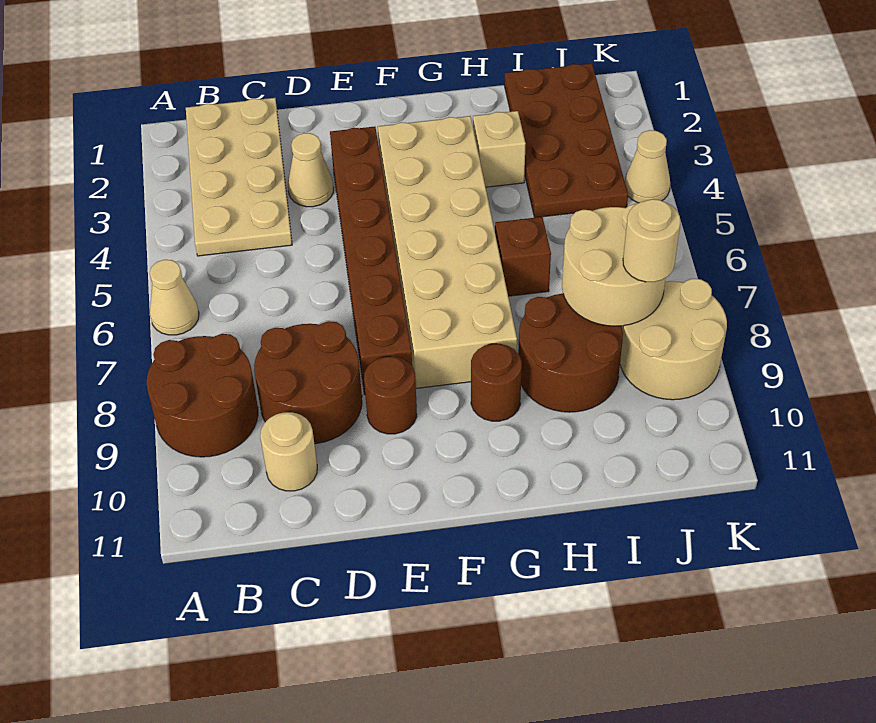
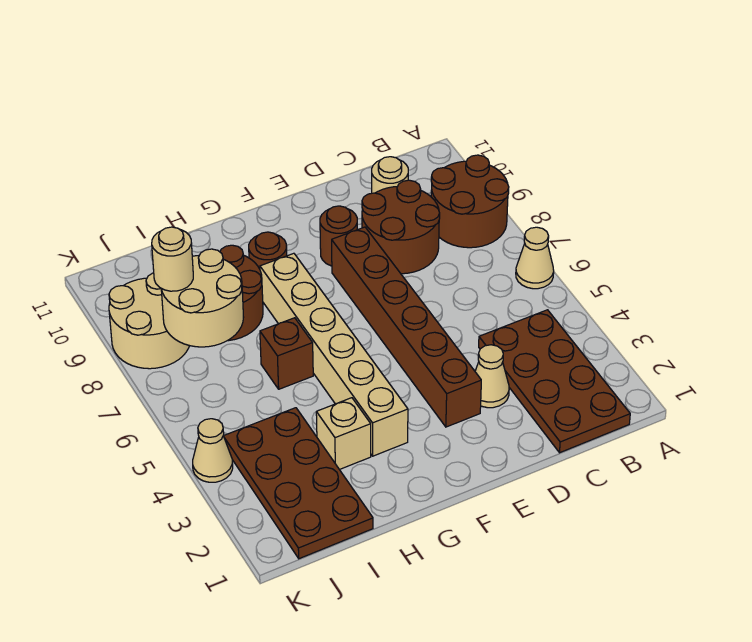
tan 2x4 plate [186,98,292,256] -> brown 2x4 plate [479,310,630,453]
tan 2x6 brick [378,116,517,388] -> tan 1x6 brick [260,253,408,456]

